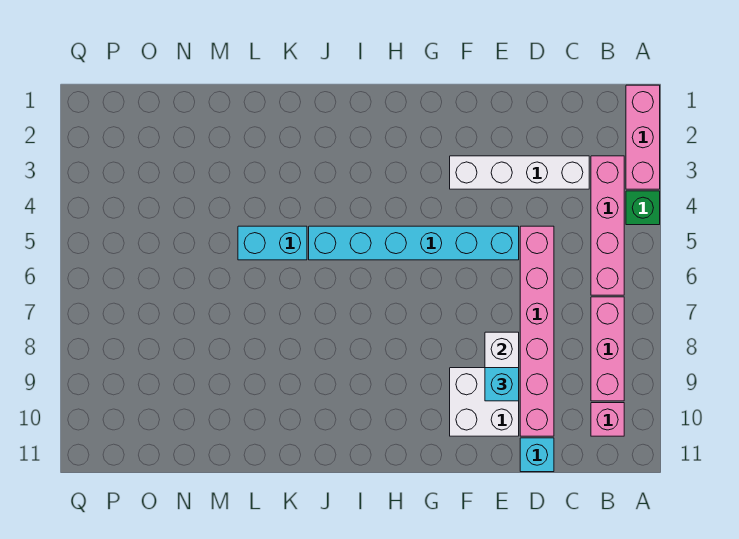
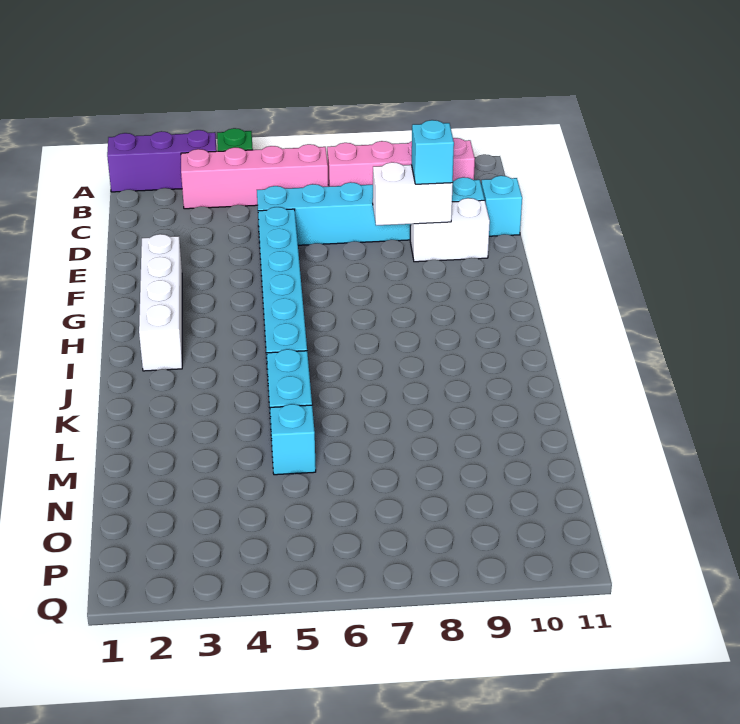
pink 1x3 brick [626,85,660,189] -> purple 1x3 brick [107,130,217,192]
white 1x4 brick [450,156,589,189] -> white 1x4 brick moved to [139,234,182,371]
pink 1x6 brick [520,226,554,436] -> cyan 1x6 brick [257,177,485,245]
white 2x2 brick [450,368,519,436] -> white 1x2 brick [410,198,490,262]
none -> cyan 1x1 brick [270,404,316,475]

